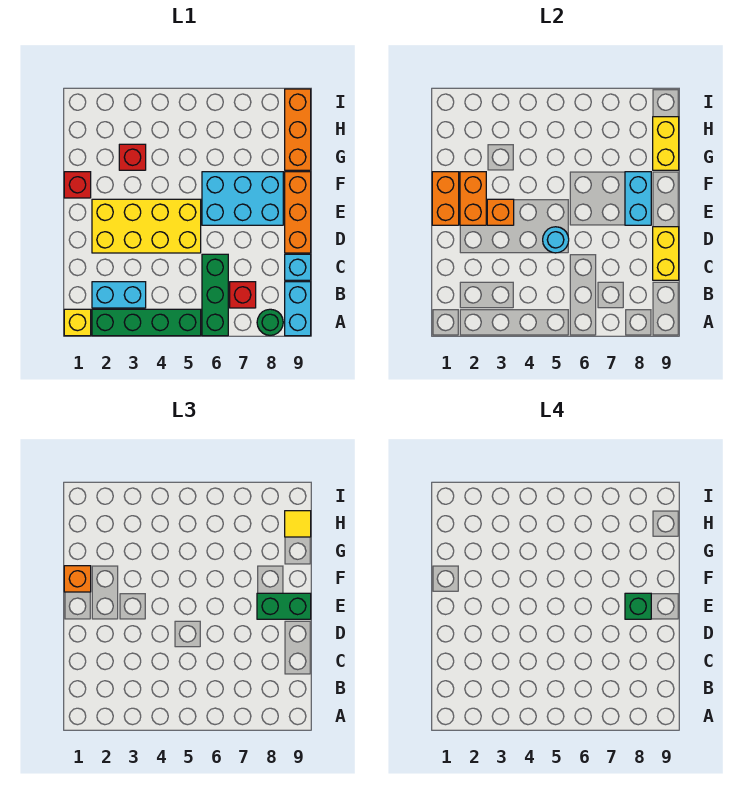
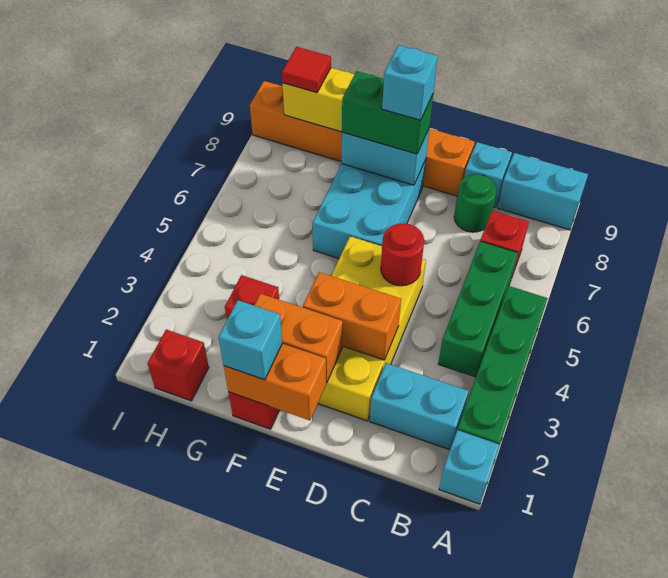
yellow 1x1 brick [64,309,91,336] -> cyan 1x1 brick [439,430,499,504]
green 1x3 brick [202,254,228,336] -> green 1x3 brick turned to [438,241,518,377]
green 1x1 round brick [257,309,283,335] -> green 1x1 round brick moved to [454,174,497,232]
cyan 1x2 brick [92,282,146,308] -> cyan 1x2 brick turned to [370,363,469,450]
yellow 1x2 brick [653,227,679,280] -> none
cyan 1x1 round brick [543,227,569,253] -> red 1x1 round brick [381,223,424,286]
orange 1x1 brick [487,199,514,225] -> orange 1x2 brick [303,272,401,360]
green 1x2 brick [257,593,311,619] -> green 1x2 brick turned to [342,71,433,154]
green 1x1 brick [625,593,651,619] -> cyan 1x1 brick [382,45,438,120]
orange 1x1 brick [64,566,91,592] -> cyan 1x1 brick [218,300,282,380]
none -> red 1x1 brick [147,330,209,401]
yellow 1x1 tile [285,511,311,537] -> red 1x1 tile [282,47,331,93]

